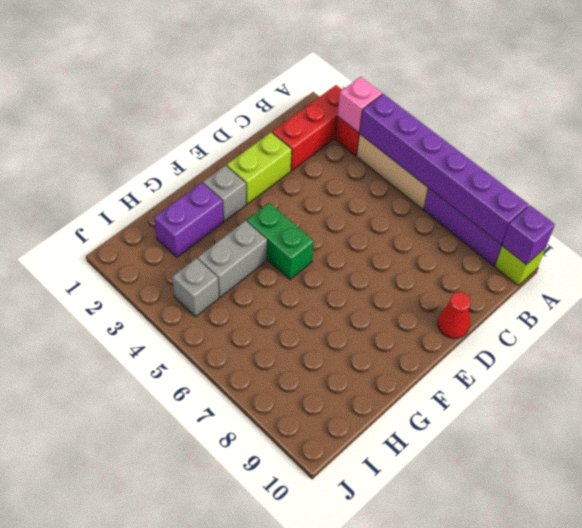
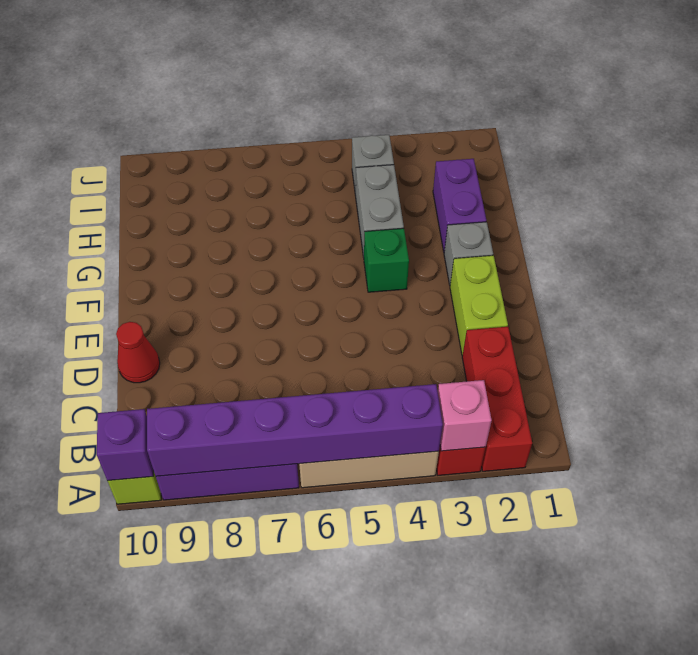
green 1x2 brick [247,203,314,279] -> green 1x1 brick [364,228,409,292]

